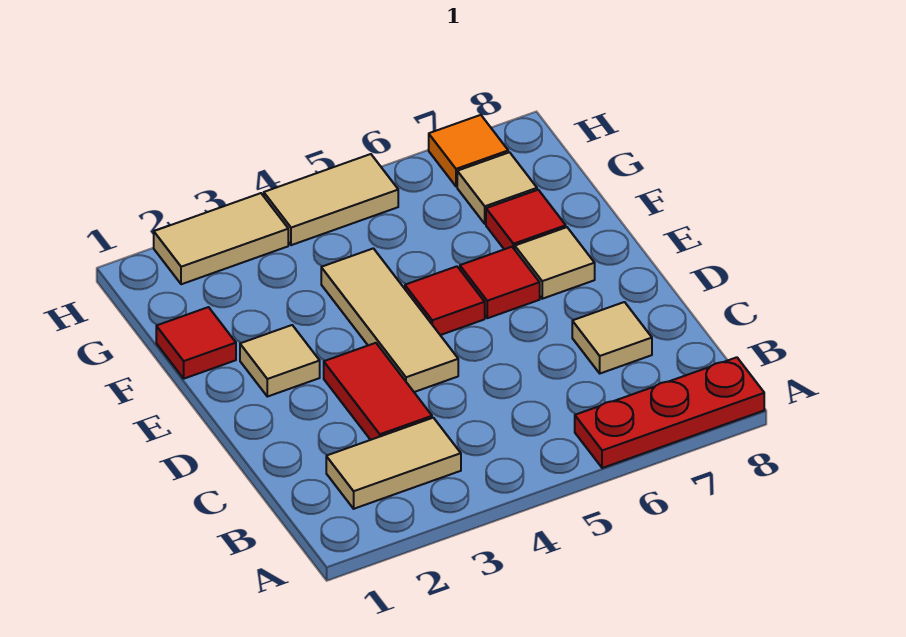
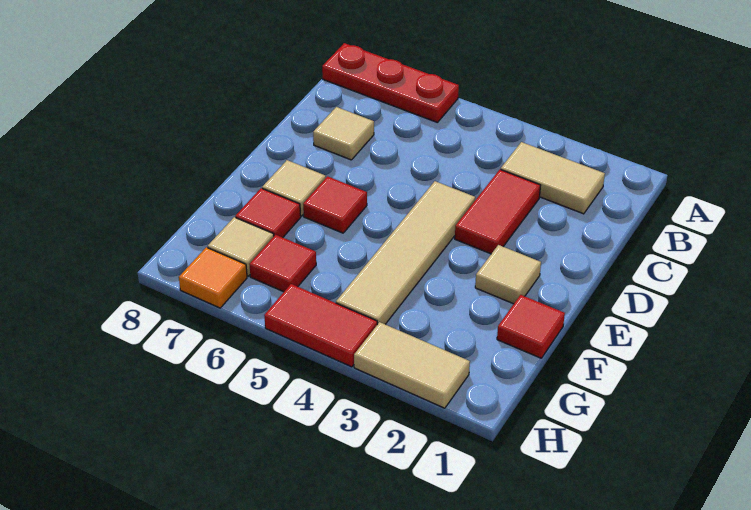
tan 1x3 tile [321,248,458,392] -> tan 1x4 tile [336,181,475,325]
red 1x1 tile [405,266,485,335] -> red 1x1 tile moved to [250,235,316,292]
tan 1x2 tile [264,154,398,245] -> red 1x2 tile [264,284,377,367]

